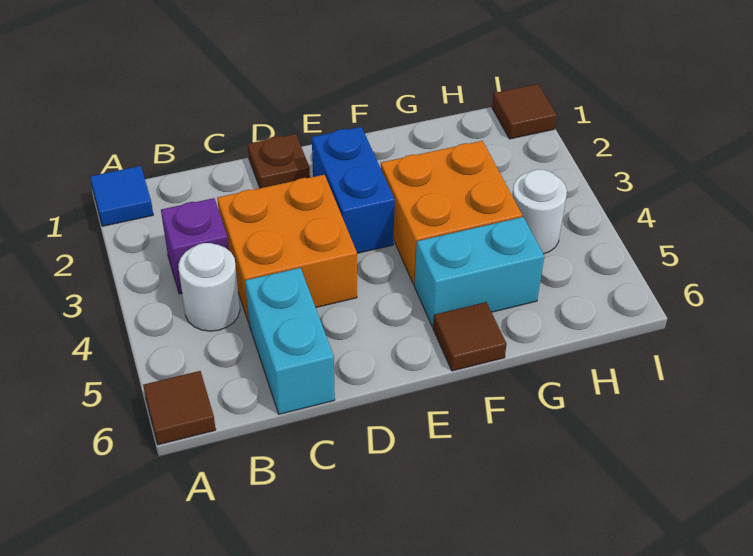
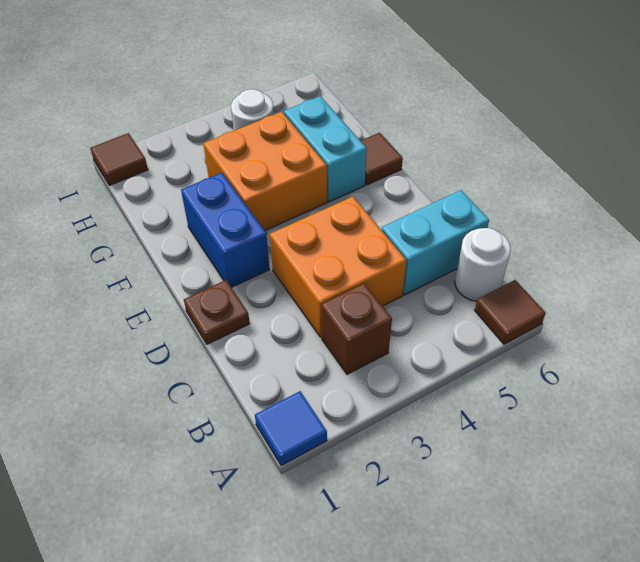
purple 1x1 brick [161,198,229,294] -> brown 1x1 brick [321,283,392,374]
white 1x1 round brick [178,243,240,331] -> white 1x1 round brick moved to [455,228,511,301]
blue 1x2 brick [312,127,395,253] -> blue 1x2 brick turned to [181,173,270,287]

